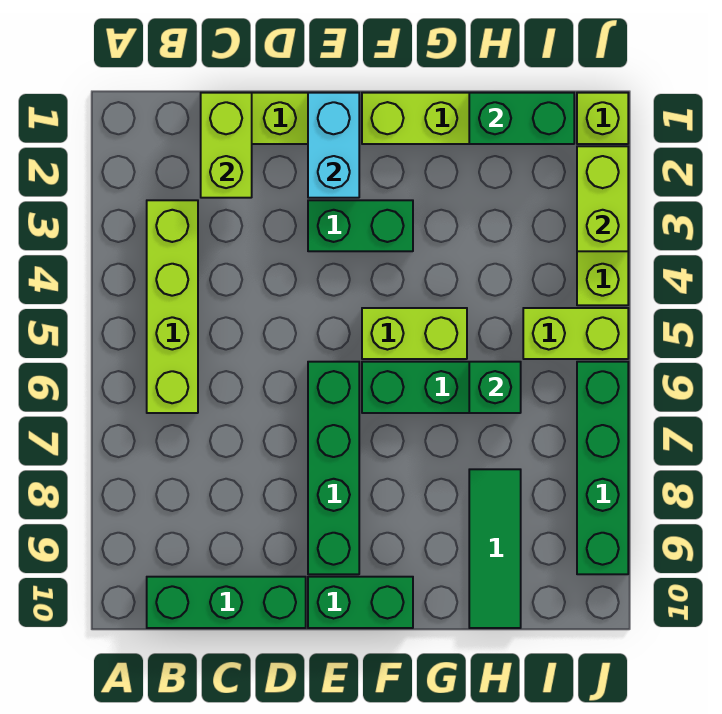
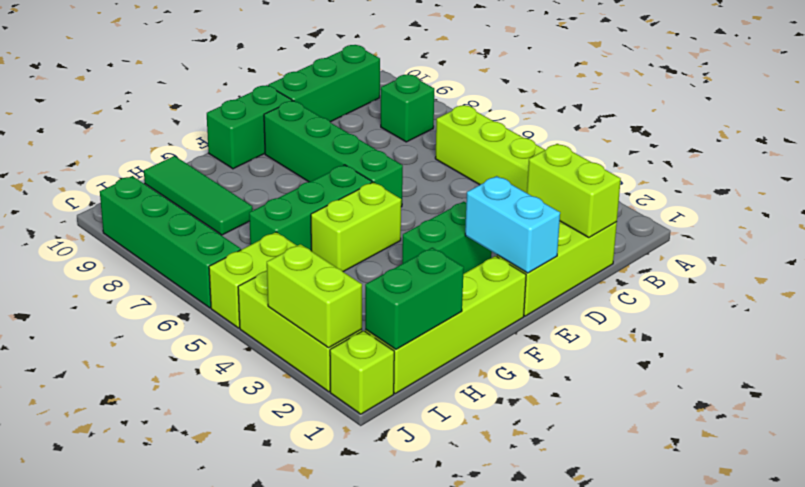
green 1x1 brick [469,362,521,413] -> green 1x1 brick moved to [381,74,434,142]

